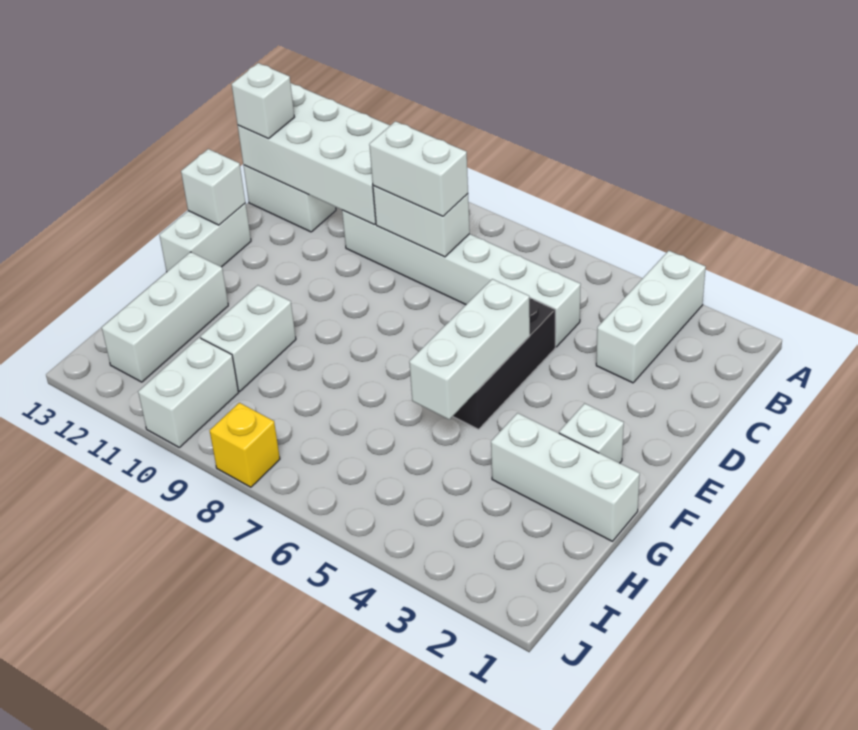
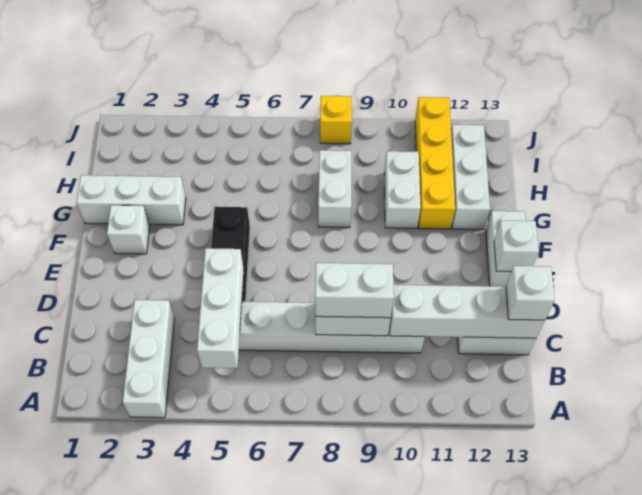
white 2x4 brick [238,83,390,225] -> white 1x4 brick [390,285,545,338]
white 1x3 brick [409,279,530,419] -> white 1x3 brick moved to [197,248,244,368]
none -> yellow 1x4 brick [415,97,455,229]
white 1x2 brick [138,338,238,447] -> white 1x2 brick moved to [318,150,351,227]

